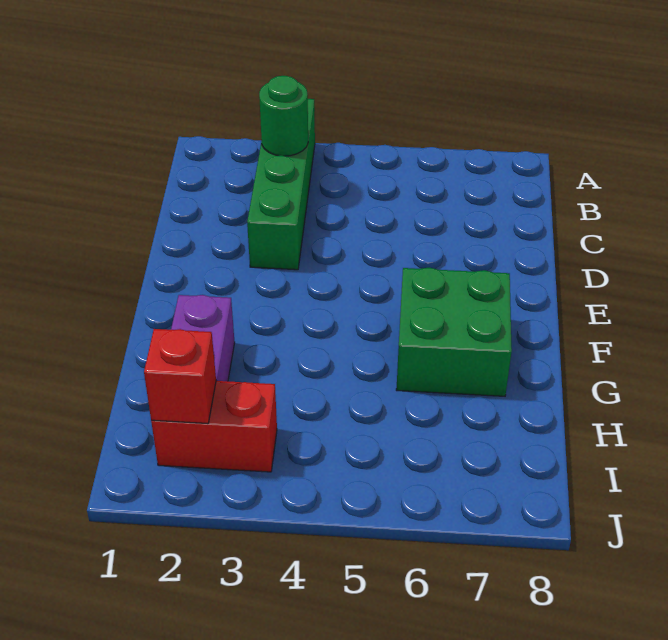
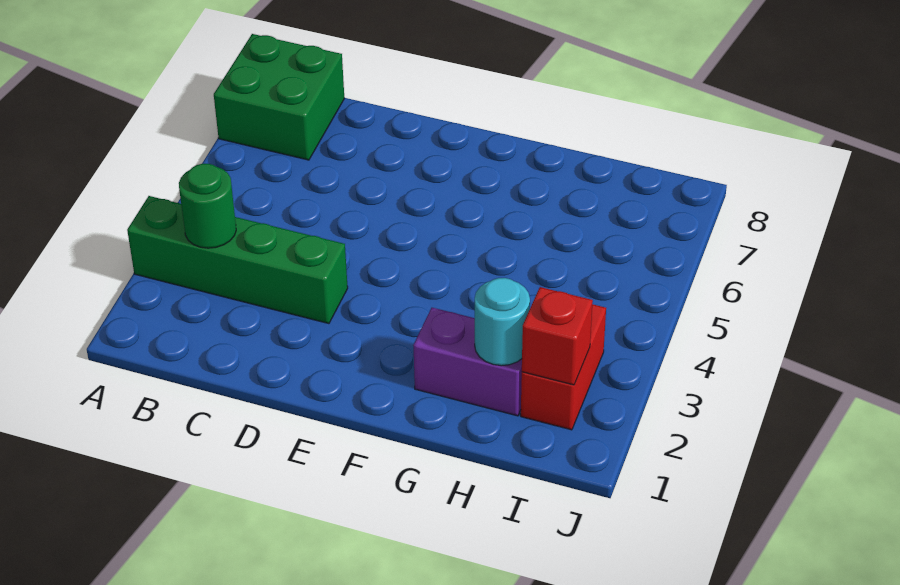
green 2x2 brick [396,268,512,396] -> green 2x2 brick moved to [214,34,344,160]
none -> cyan 1x1 round brick [475,278,530,366]

